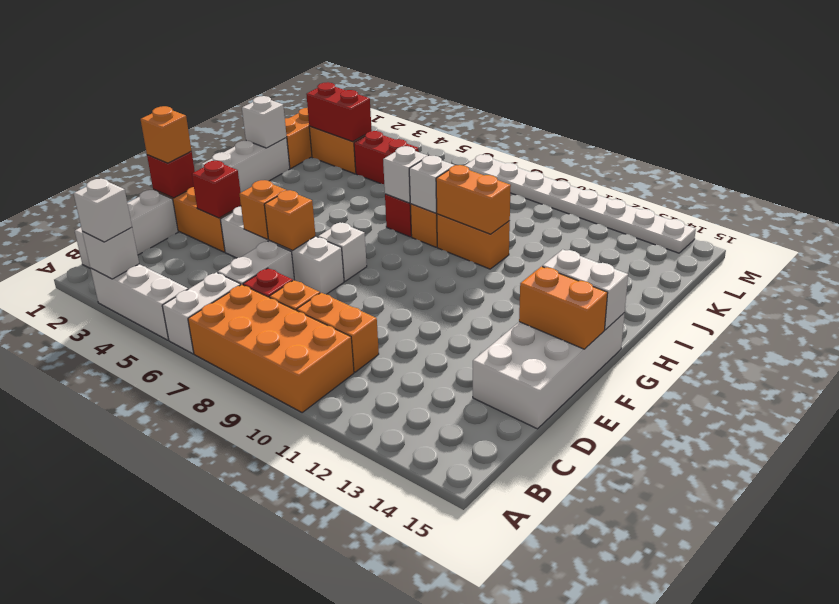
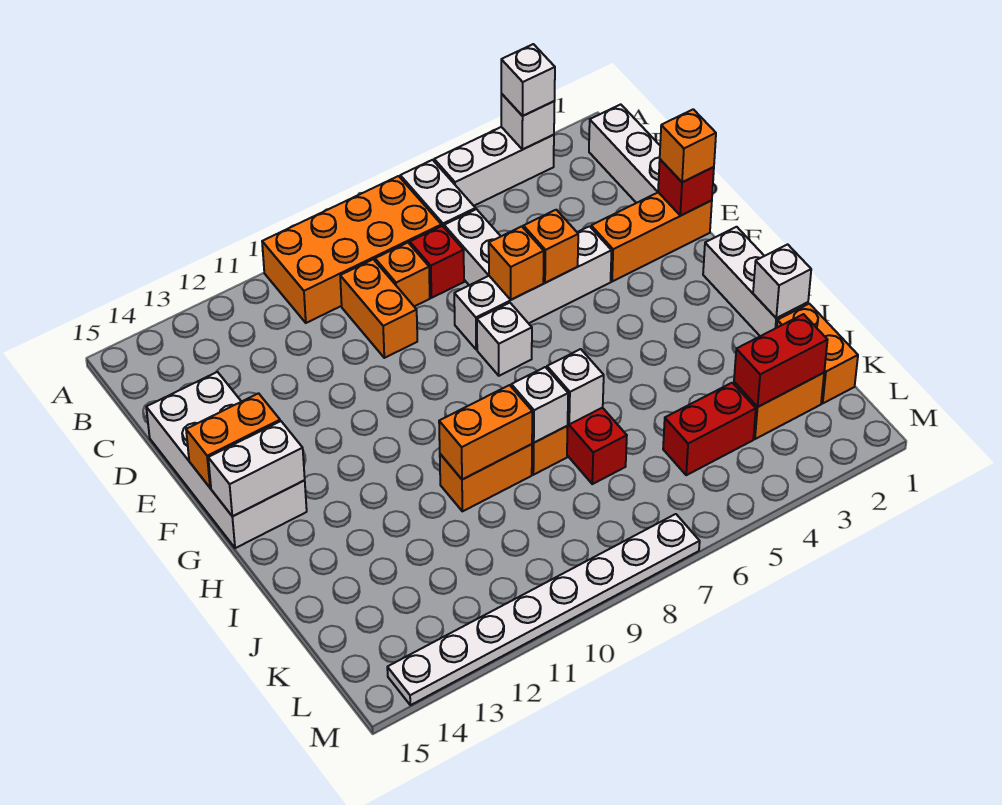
orange 1x2 brick [297,293,379,372] -> orange 1x2 brick turned to [340,259,417,358]
red 1x1 brick [192,161,241,218] -> none

